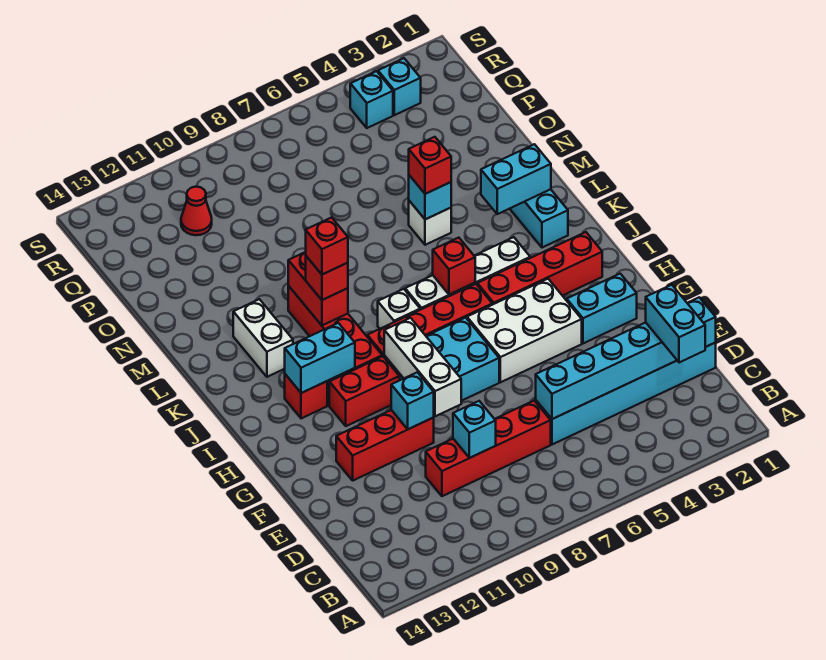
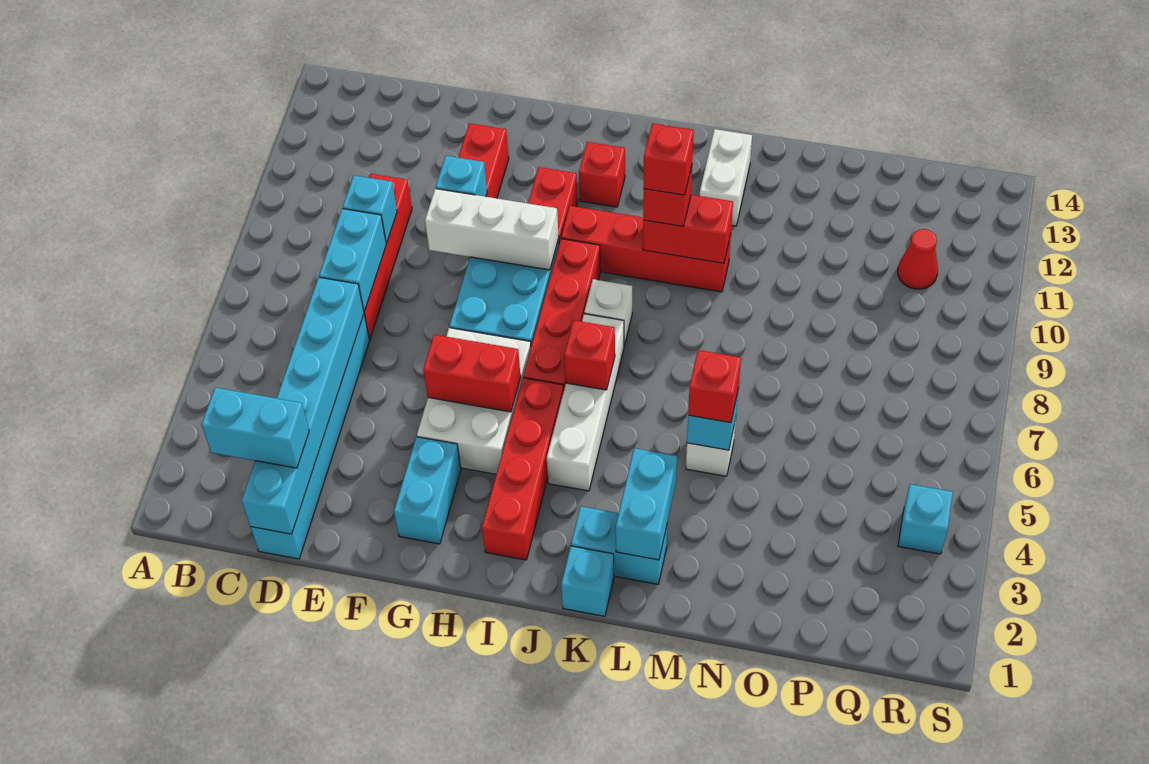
none -> red 1x2 brick [423,335,521,412]
cyan 1x2 brick [285,323,355,393] -> cyan 1x2 brick moved to [319,209,386,311]
white 1x2 brick [233,299,293,377] -> white 1x2 brick turned to [700,129,752,226]
cyan 1x1 brick [378,58,421,115] -> cyan 1x1 brick moved to [561,546,614,616]

